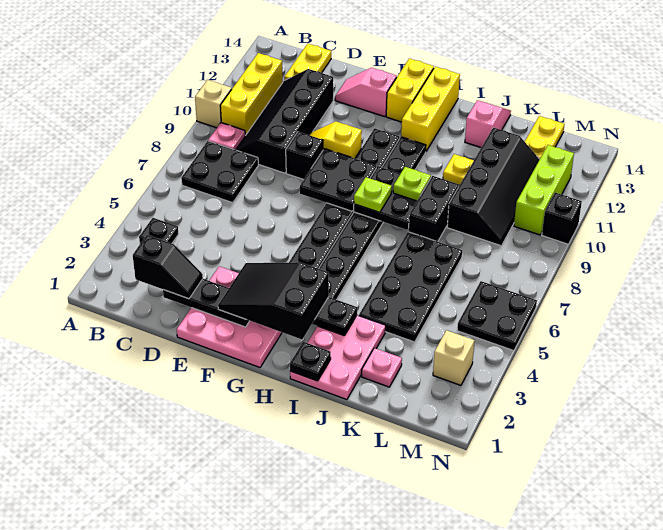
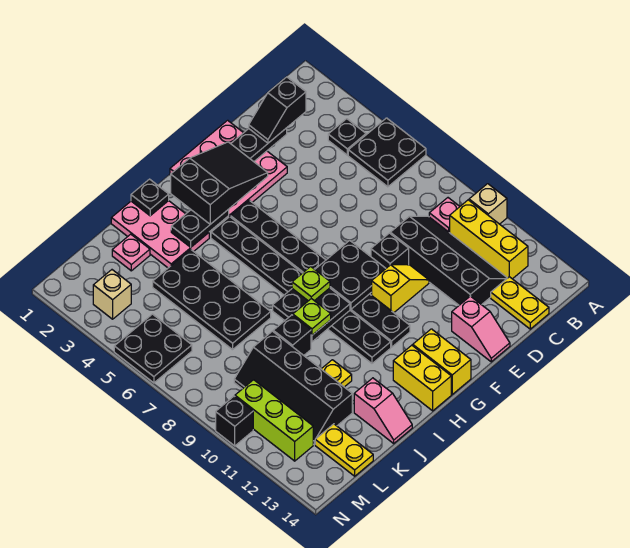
black 2x2 plate [181,141,258,203] -> black 2x2 plate moved to [348,118,426,187]
pink 1x2 slope [335,68,397,117] -> pink 1x2 slope turned to [452,296,510,362]
yellow 1x3 brick [401,67,460,151] -> yellow 1x2 brick [393,345,451,411]
black 1x2 brick [408,176,458,242] -> black 1x1 brick [273,315,311,355]

